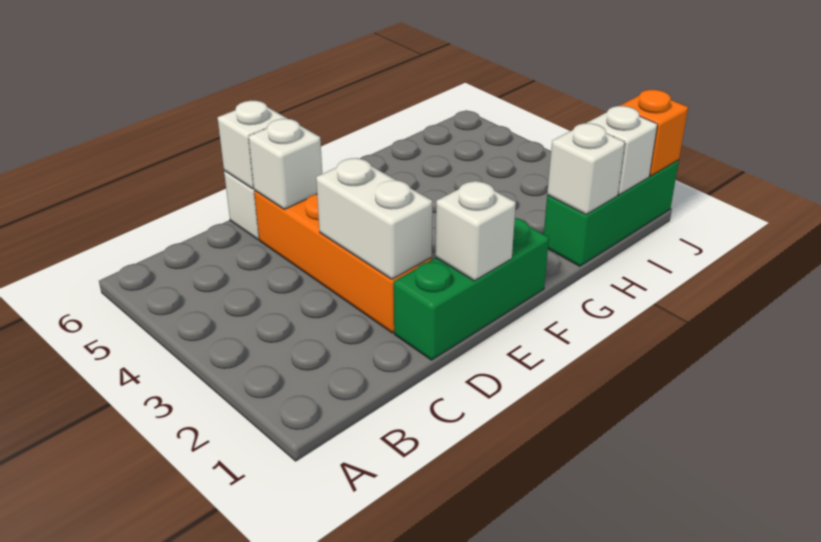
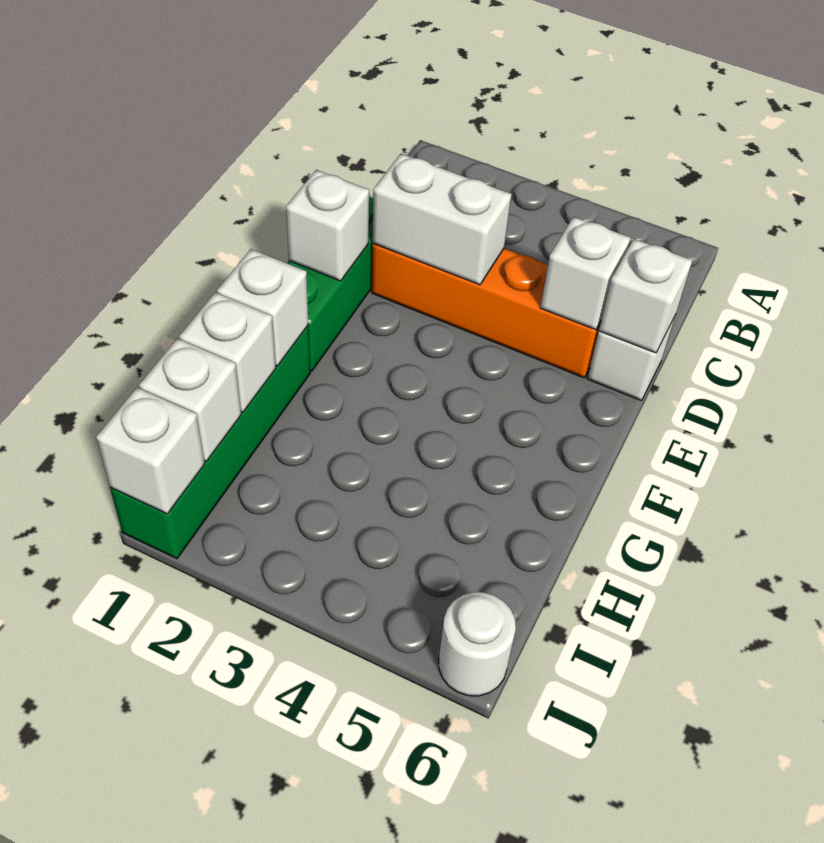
none -> white 1x1 brick [217,249,309,366]
green 1x3 brick [544,160,679,266] -> green 1x4 brick [110,325,310,559]
orange 1x1 brick [620,90,688,176] -> white 1x1 brick [96,387,205,514]
none -> white 1x1 round brick [439,592,516,696]

